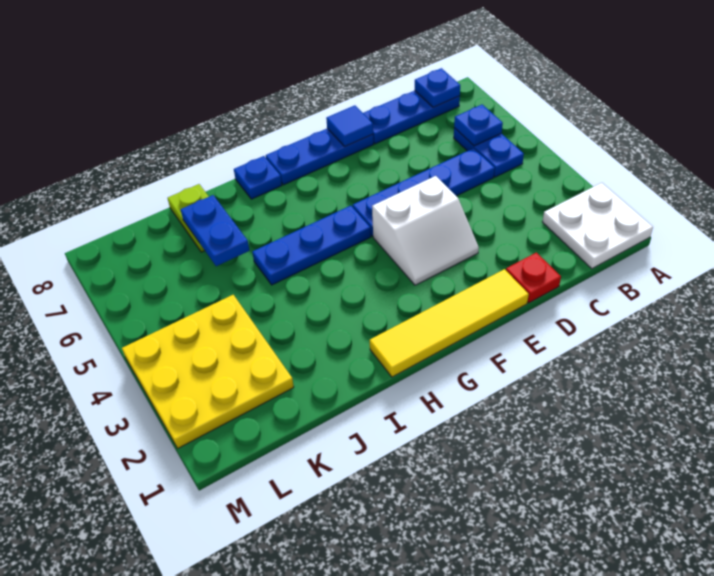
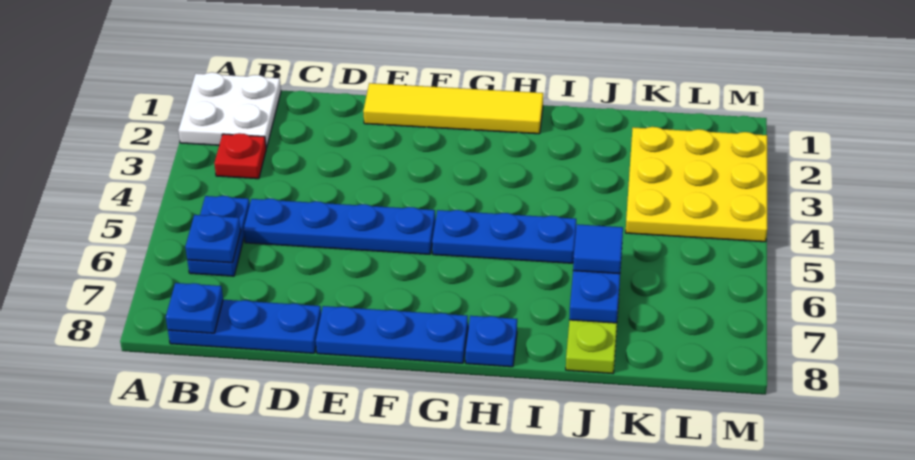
red 1x1 plate [506,253,561,303] -> red 1x1 plate moved to [214,133,266,179]
white 2x2 slope [372,176,479,285] -> none
blue 1x1 tile [326,105,373,146] -> blue 1x1 tile moved to [573,224,623,274]

